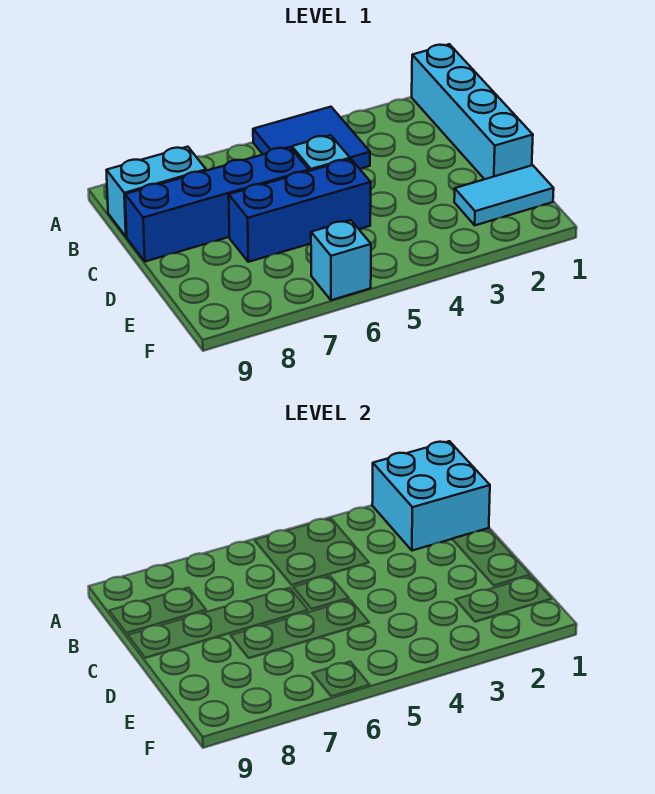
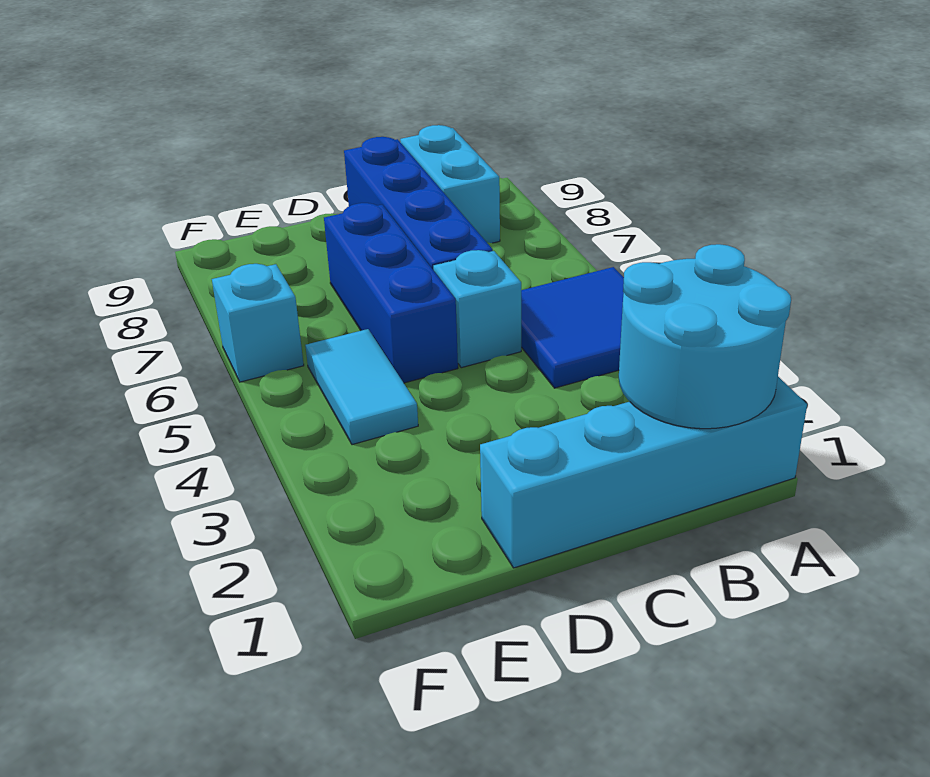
cyan 2x2 brick [372,441,490,551] -> cyan 2x2 round brick [619,244,791,429]
cyan 1x2 tile [454,165,554,225] -> cyan 1x2 tile moved to [305,329,418,445]

